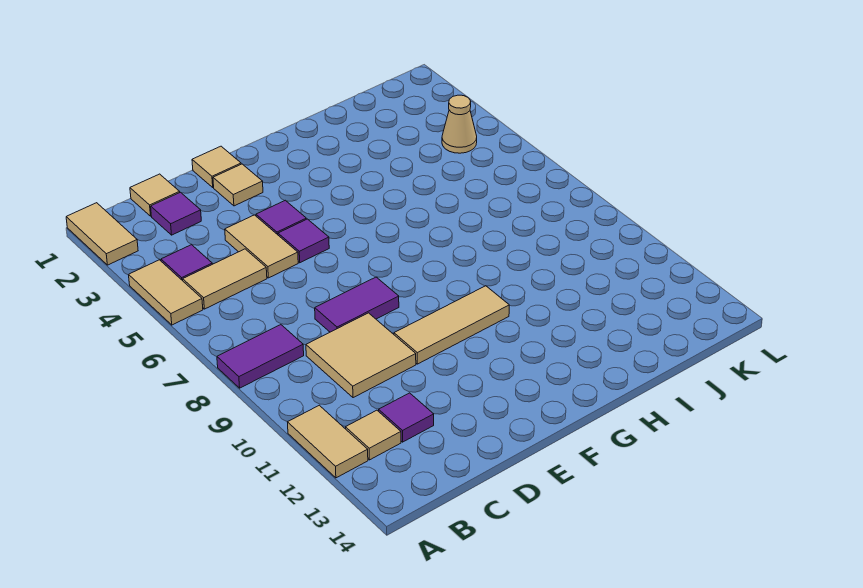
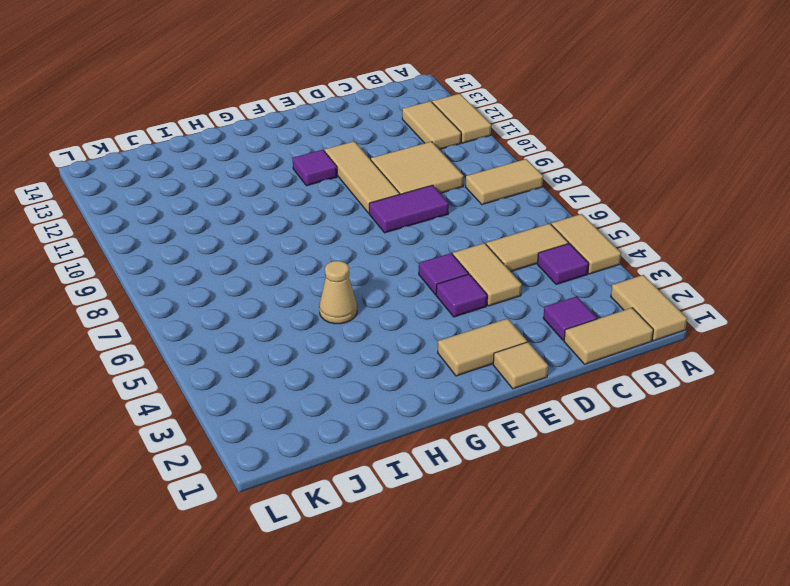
purple 1x2 tile [217,325,304,388] -> tan 1x2 tile [466,159,543,205]
tan 1x1 tile [346,410,401,460] -> tan 1x2 tile [402,101,461,150]
tan 1x1 tile [130,174,180,216] -> tan 1x2 tile [564,308,653,364]
purple 1x1 tile [379,393,434,442] -> purple 1x1 tile moved to [293,150,337,186]
tan 1x1 tile [213,164,263,206] -> tan 1x2 tile [438,319,527,376]
tan 1x3 tile [394,286,509,364] -> tan 1x3 tile turned to [325,141,400,213]
tan 1x1 cone [442,95,477,153] -> tan 1x1 cone moved to [319,261,357,324]

